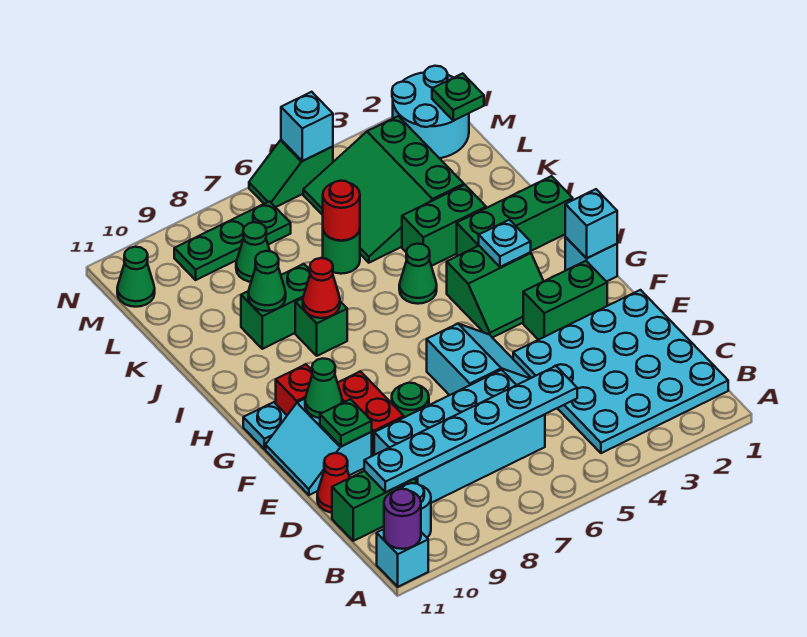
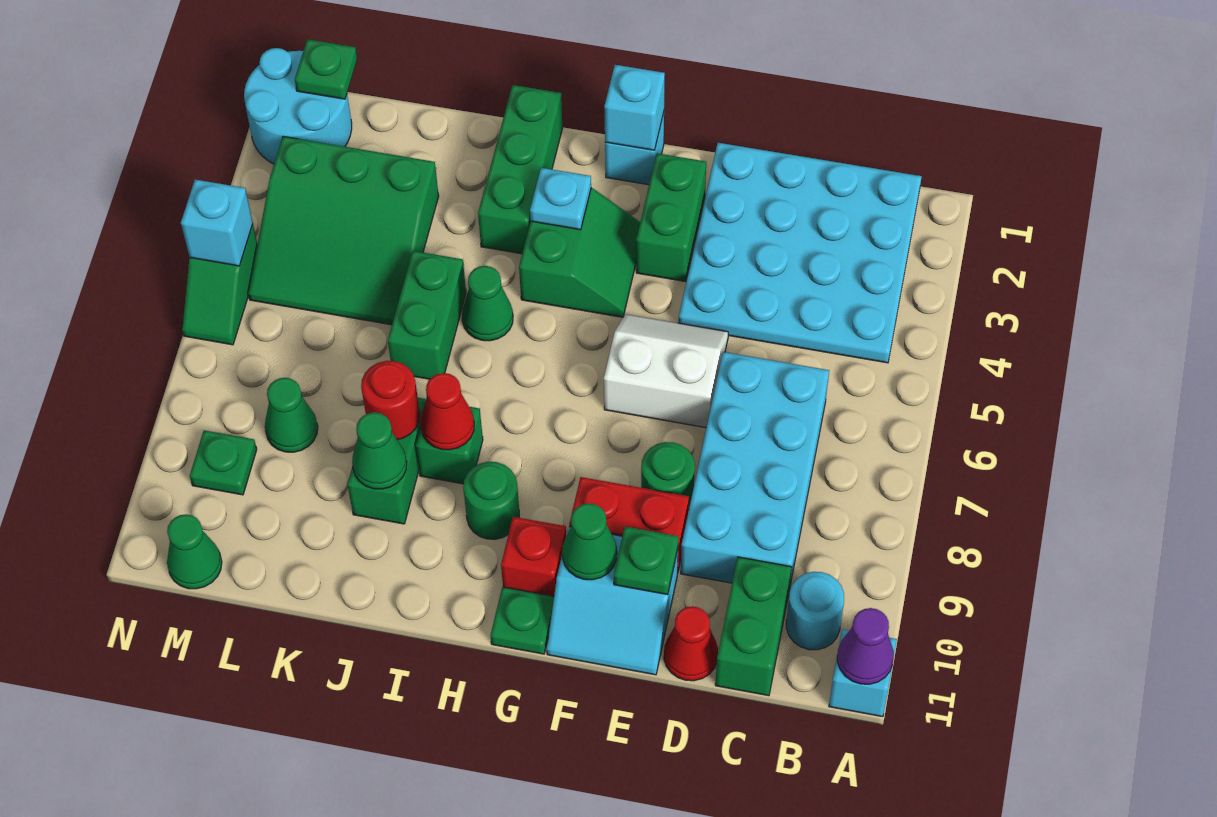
purple 1x1 round brick [384,489,421,549] -> purple 1x1 cone [837,608,894,684]
cyan 1x6 plate [364,366,577,492] -> none
cyan 2x2 slope [427,324,531,395] -> white 2x2 slope [604,314,728,428]
cyan 1x1 plate [243,402,287,449] -> green 1x1 plate [490,587,554,654]
green 1x2 brick [402,185,486,266] -> green 1x2 brick moved to [388,251,466,379]
green 1x1 round brick [323,230,360,274] -> green 1x1 round brick moved to [463,462,519,539]
red 1x1 round brick [323,181,360,241] -> red 1x1 round brick moved to [361,361,420,440]
green 1x3 plate [174,201,291,280] -> green 1x1 plate [190,430,257,495]

